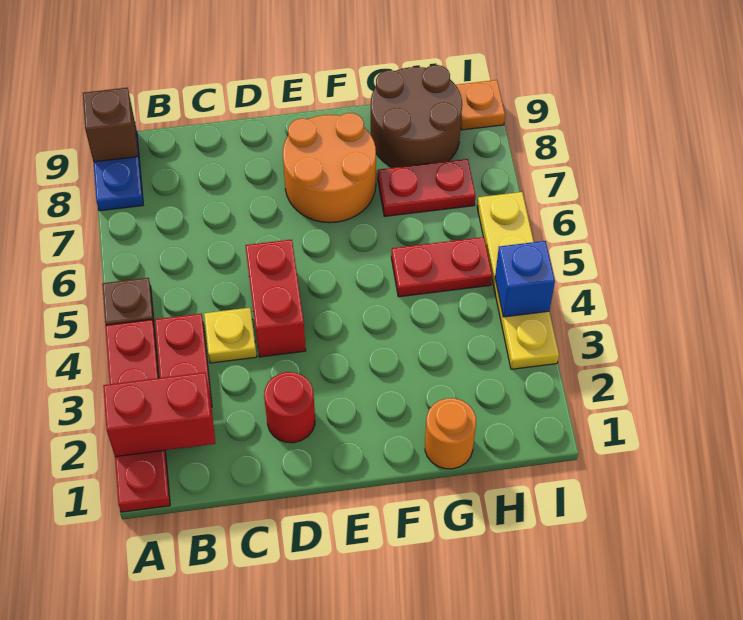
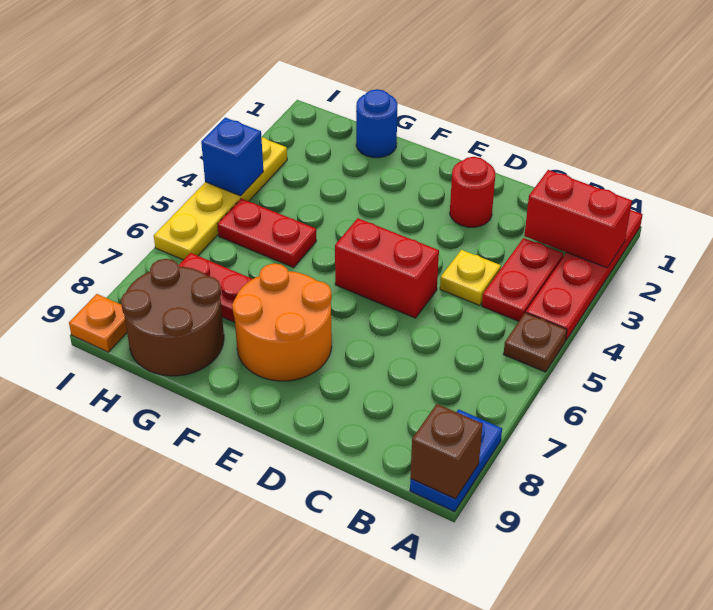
red 1x2 brick [245,239,306,357] -> red 1x2 brick turned to [335,218,439,318]
orange 1x1 round brick [425,398,476,469] -> blue 1x1 round brick [356,89,398,158]

